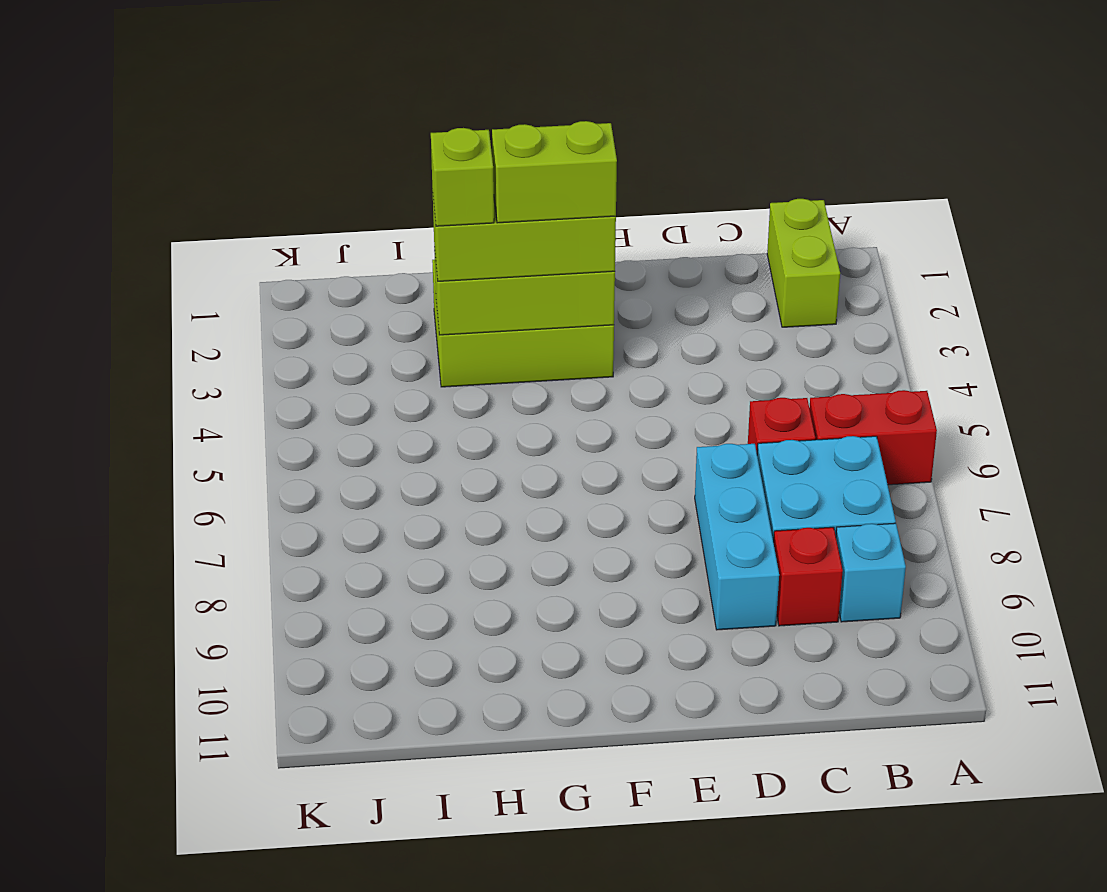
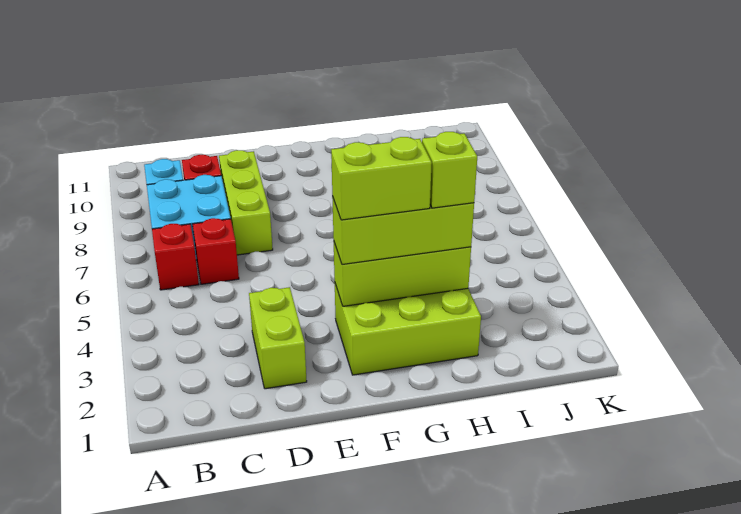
red 1x2 brick [809,390,937,485] -> red 1x1 brick [152,224,199,290]
lime 1x2 brick [767,199,840,327] -> lime 1x2 brick moved to [249,287,307,389]
cyan 1x3 brick [695,444,779,630] -> lime 1x3 brick [219,150,273,255]

